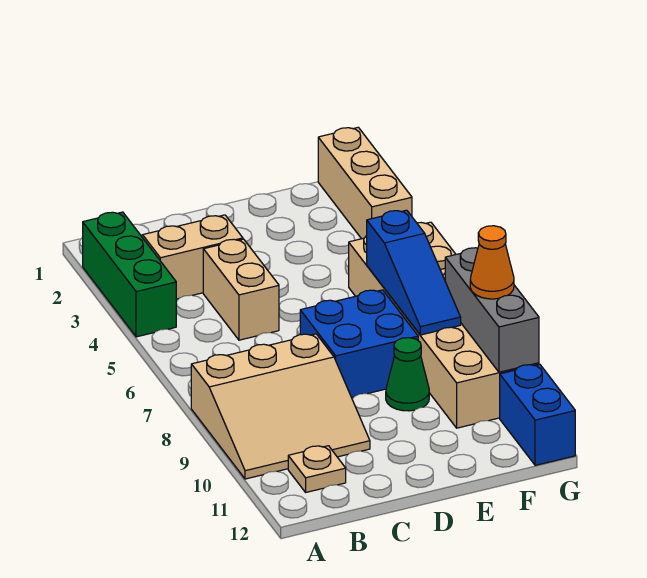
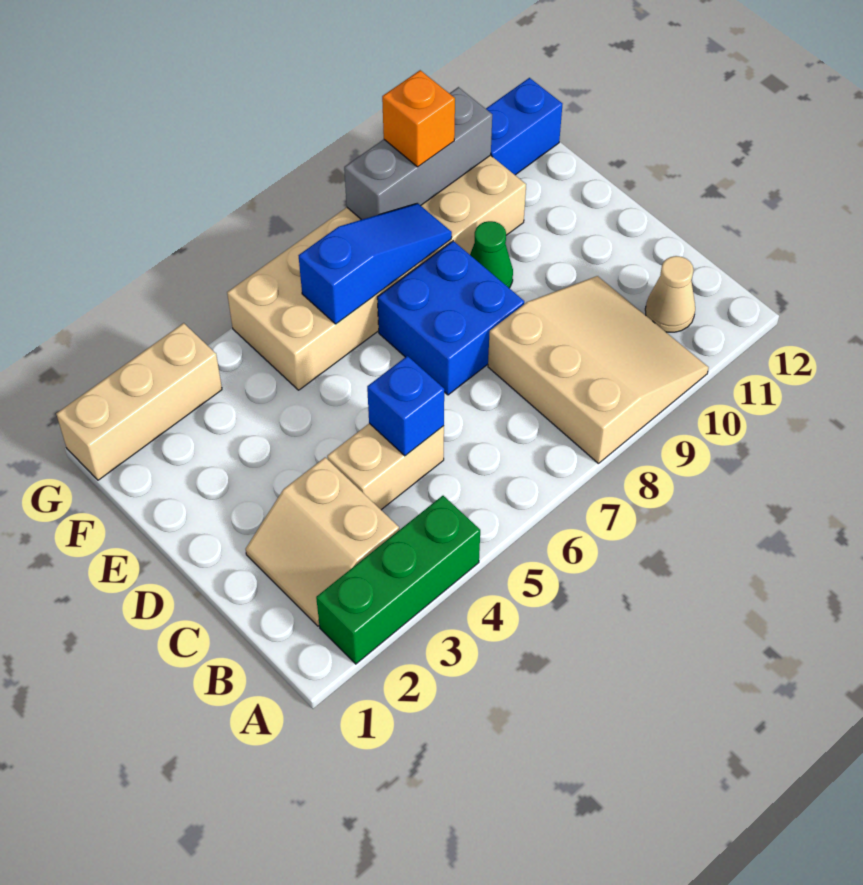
tan 1x1 plate [288,446,346,492] -> tan 1x1 cone [645,256,695,332]
none -> blue 1x1 brick [367,356,444,456]
orange 1x1 cone [470,226,514,299] -> orange 1x1 brick [382,70,455,167]

